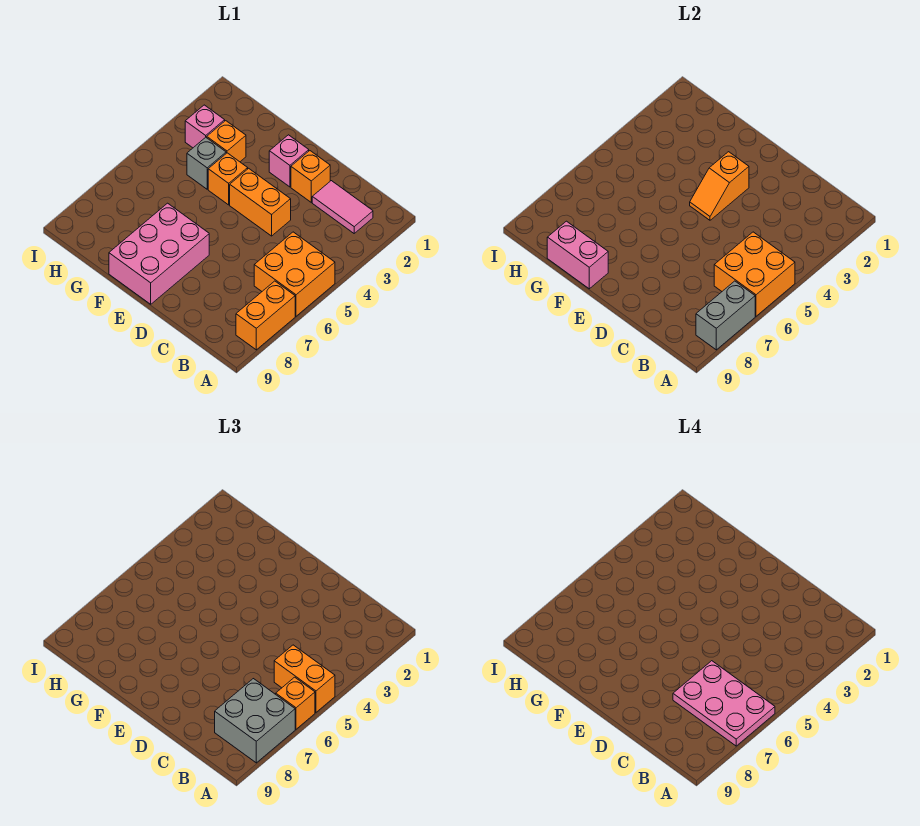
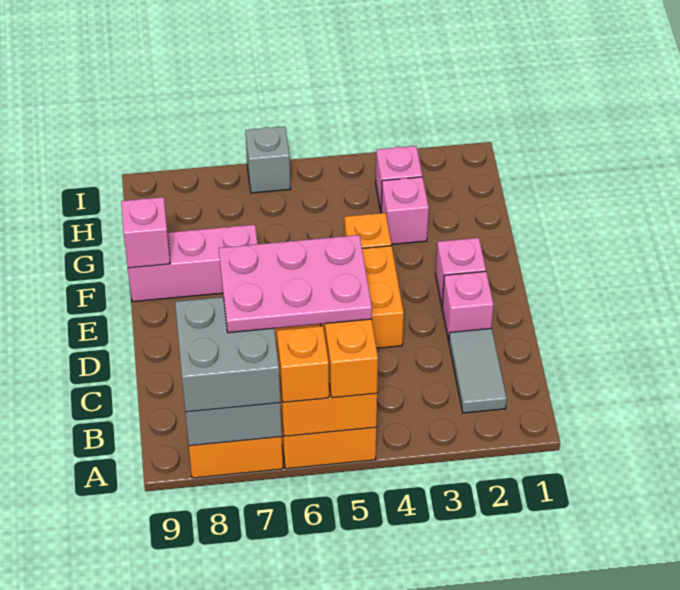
pink 2x3 plate [673,661,775,746] -> pink 2x3 plate turned to [219,235,372,333]
pink 1x2 tile [312,181,373,233] -> grey 1x2 tile [449,328,507,413]
orange 1x1 brick [291,151,330,202] -> pink 1x1 brick [442,271,494,340]
orange 1x2 slope [690,152,749,220] -> none
pink 2x3 brick [109,203,209,304] -> pink 1x3 brick [128,225,258,302]
pink 1x2 brick [547,221,608,289] -> pink 1x1 brick [121,197,170,268]
orange 1x1 brick [207,121,246,162] -> pink 1x1 brick [381,177,429,244]
grey 1x1 brick [187,137,226,189] -> grey 1x1 brick moved to [245,126,290,193]

